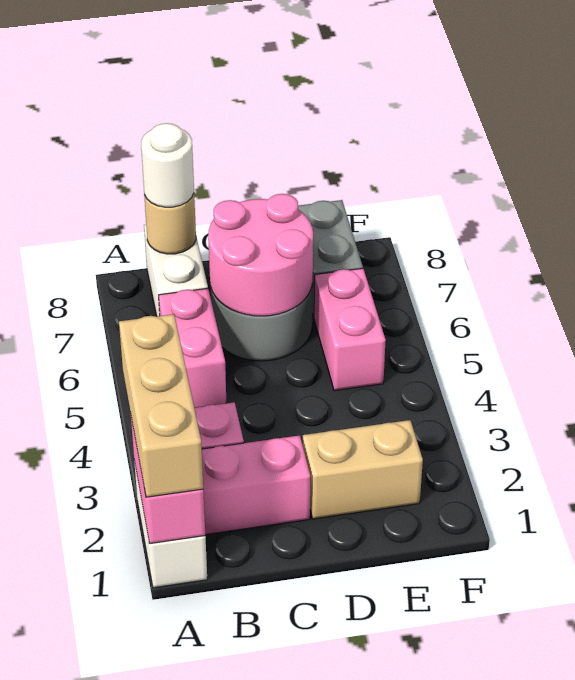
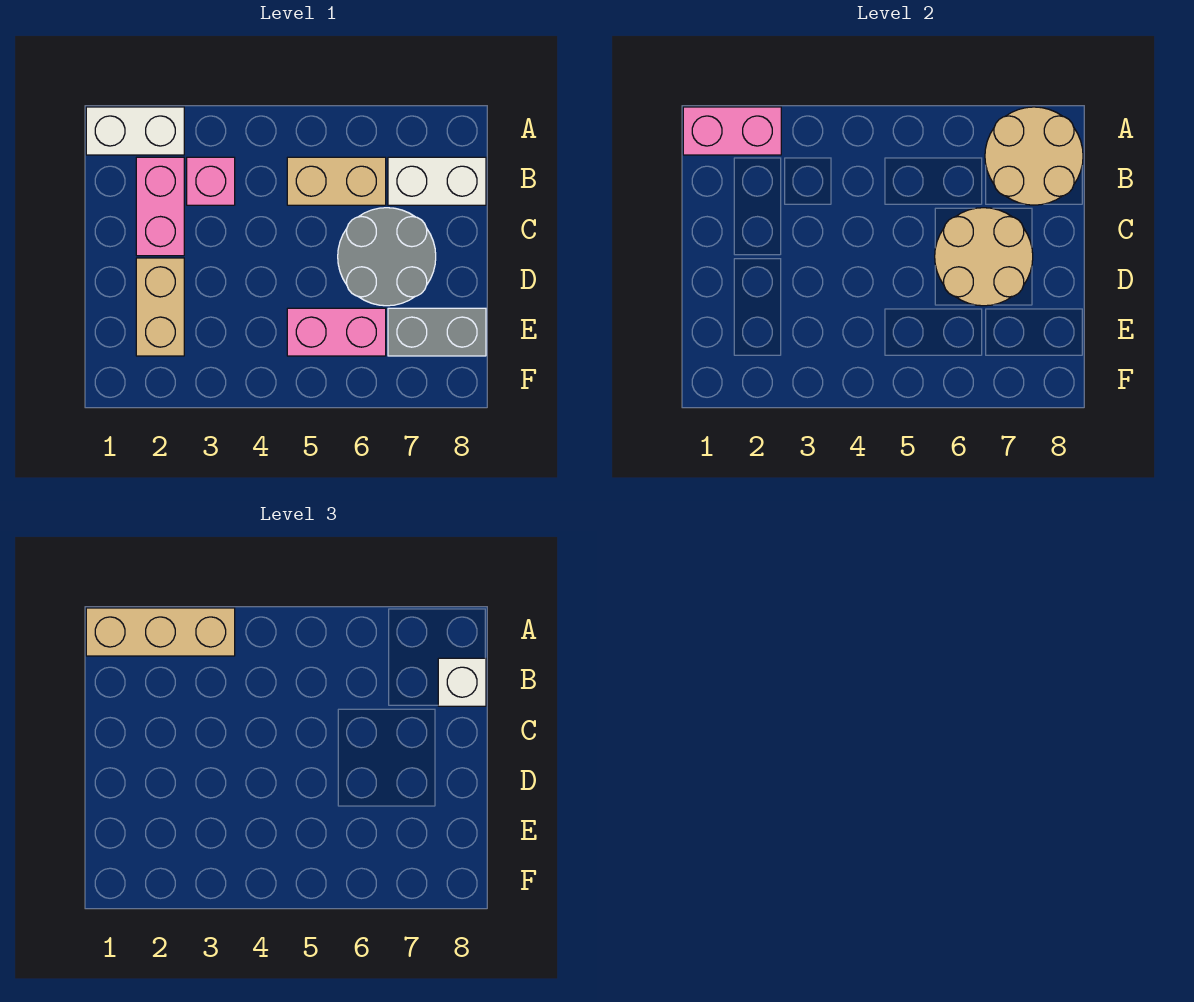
pink 1x2 brick [159,288,226,408] -> tan 1x2 brick [287,157,386,205]
tan 1x1 round brick [144,194,196,254] -> tan 2x2 round brick [985,107,1083,205]
white 1x1 round brick [141,123,194,207] -> white 1x1 brick [438,658,486,706]
pink 2x2 round brick [208,194,313,316] -> tan 2x2 round brick [935,208,1033,306]

